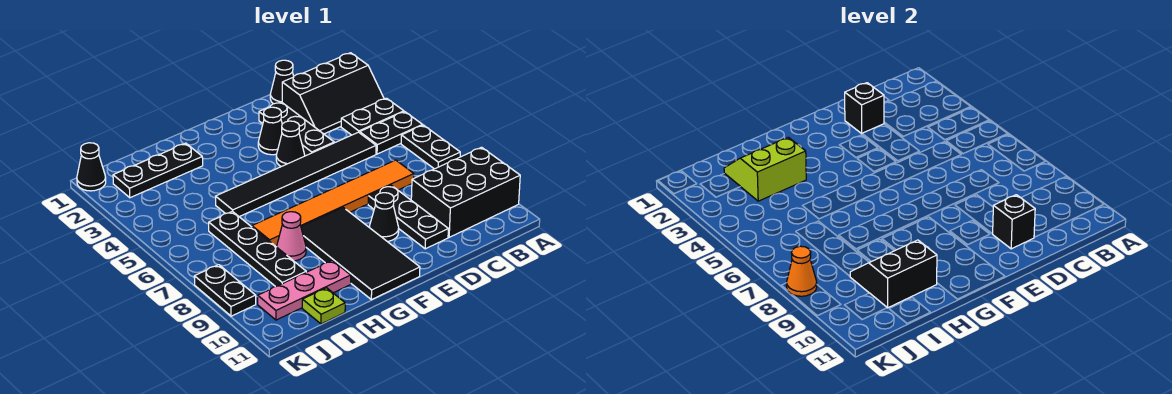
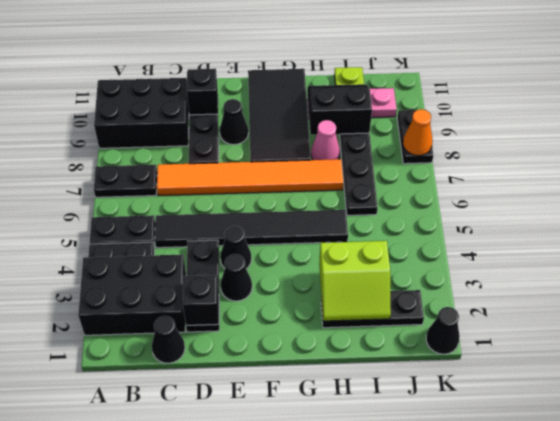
black 2x3 slope [282,53,384,134] -> black 2x3 brick [78,254,186,335]
black 1x2 plate [401,125,460,169] -> black 1x2 plate turned to [94,165,157,197]
black 2x2 slope [850,240,937,308] -> black 2x2 slope turned to [307,84,372,135]

